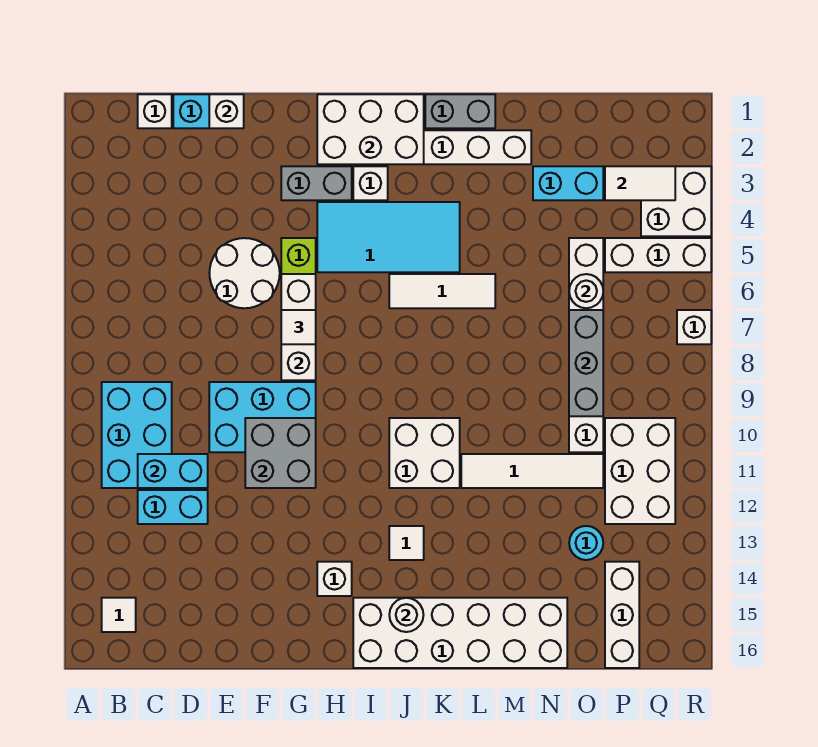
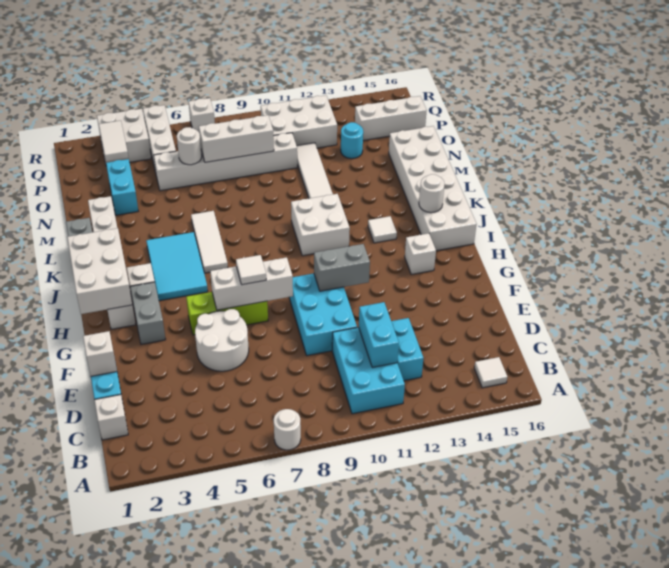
none -> white 1x1 round brick [274,409,301,450]
cyan 2x3 brick [102,382,172,488] -> cyan 2x3 brick turned to [332,327,405,414]
grey 2x2 brick [245,418,316,488] -> grey 1x2 brick [314,244,370,291]
cyan 2x4 tile [317,202,460,272] -> cyan 2x3 tile [146,232,208,301]
grey 1x3 brick [569,310,603,416] -> white 1x3 brick [199,115,274,162]

